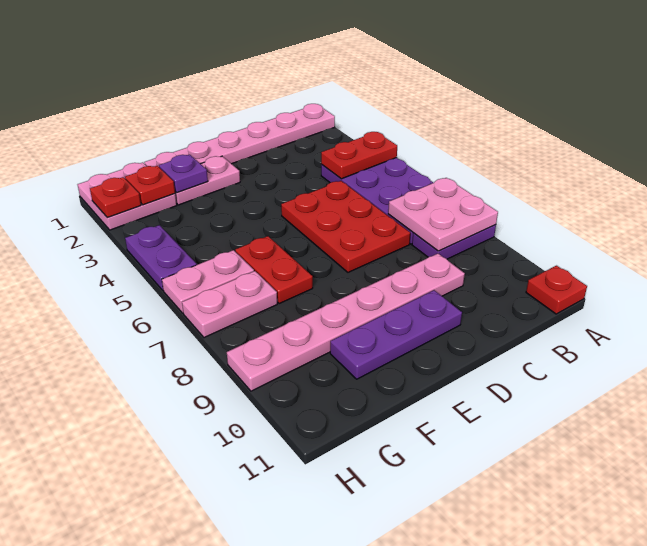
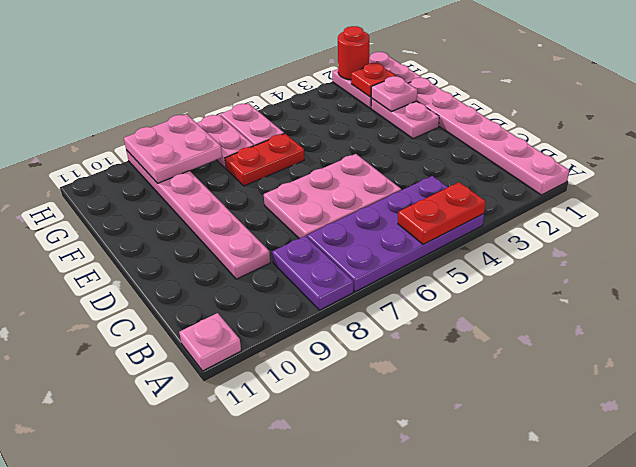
red 1x2 plate [321,132,397,179] -> red 1x2 plate turned to [398,182,486,245]
pink 2x2 plate [388,178,498,251] -> pink 2x2 plate moved to [124,114,222,183]
red 1x1 plate [526,266,587,314] -> pink 1x1 plate [179,313,241,371]
red 2x3 plate [281,181,410,272] -> pink 2x3 plate [264,154,401,238]
purple 1x3 plate [330,290,462,379] -> none
purple 1x1 plate [159,155,208,193] -> pink 1x1 plate [371,76,417,112]
red 1x1 plate [90,177,141,218] -> red 1x1 round brick [338,26,369,80]
purple 1x2 plate [125,225,197,290] -> none

